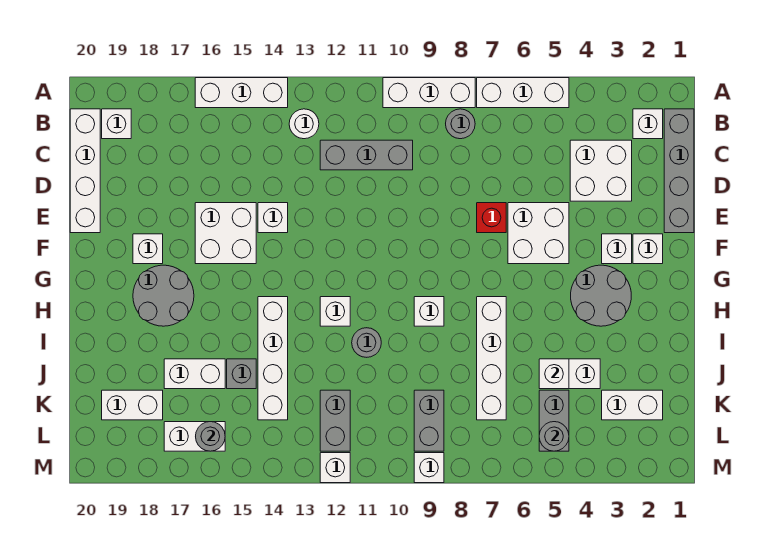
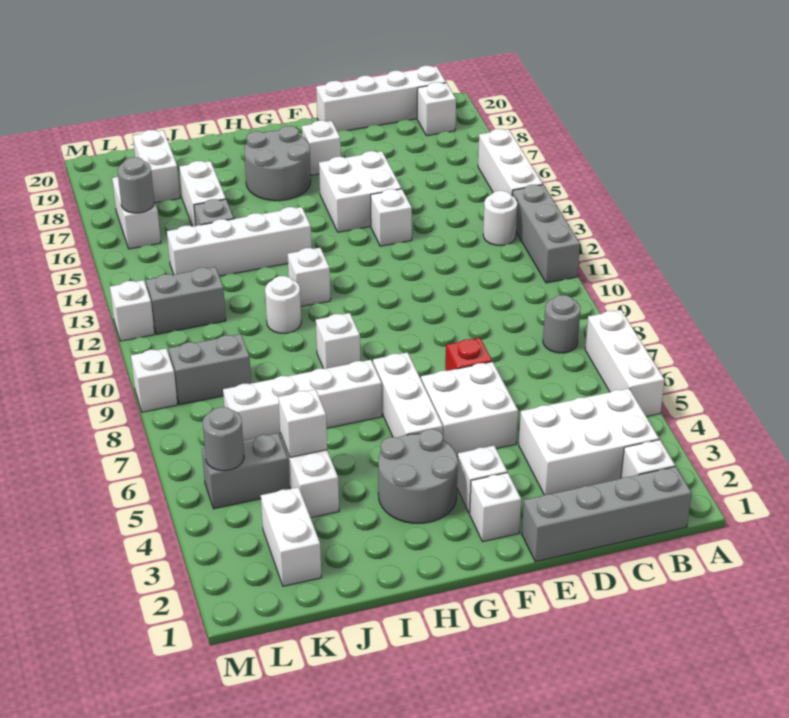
white 1x3 brick [383,78,475,108] -> white 1x3 brick moved to [373,352,443,438]
white 2x2 brick [570,140,632,201] -> white 2x3 brick [519,388,659,495]
grey 1x3 brick [320,140,413,170] -> grey 1x3 brick moved to [512,185,580,283]
grey 1x1 round brick [352,328,381,357] -> white 1x1 round brick [265,276,301,333]

